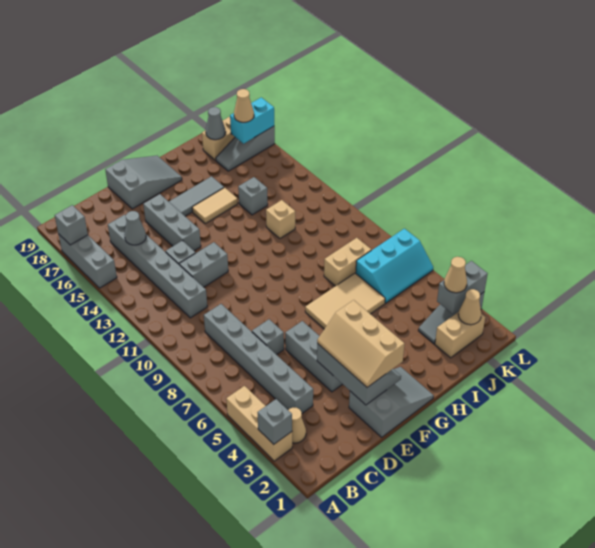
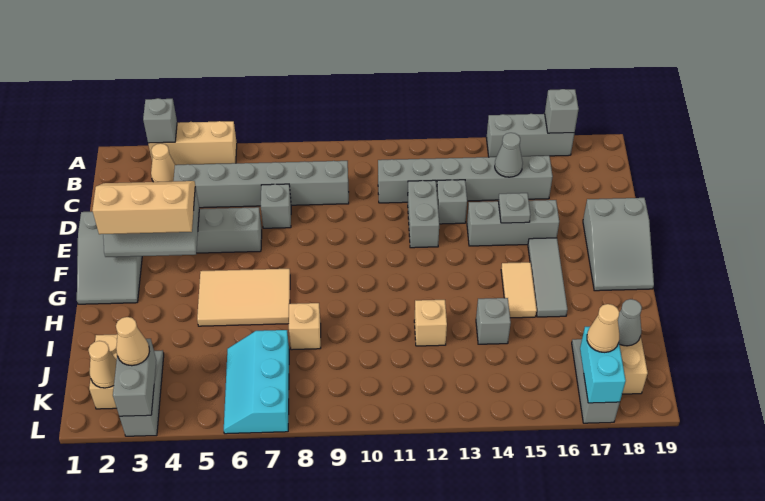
none -> grey 1x1 plate [498,193,530,223]
tan 2x3 tile [305,273,385,329] -> tan 2x3 tile turned to [197,269,290,326]
tan 1x2 brick [324,238,371,286] -> tan 1x1 brick [289,303,321,350]

